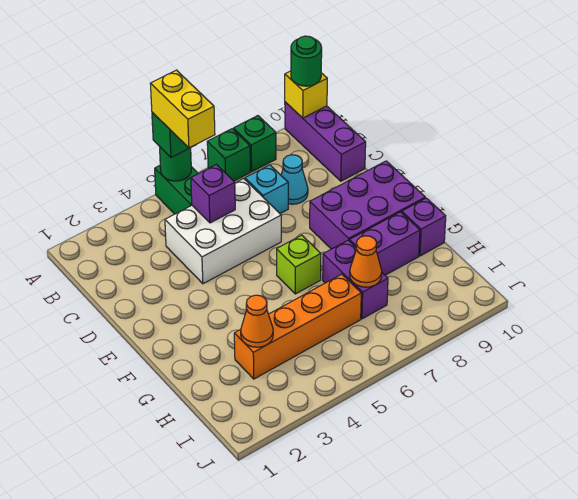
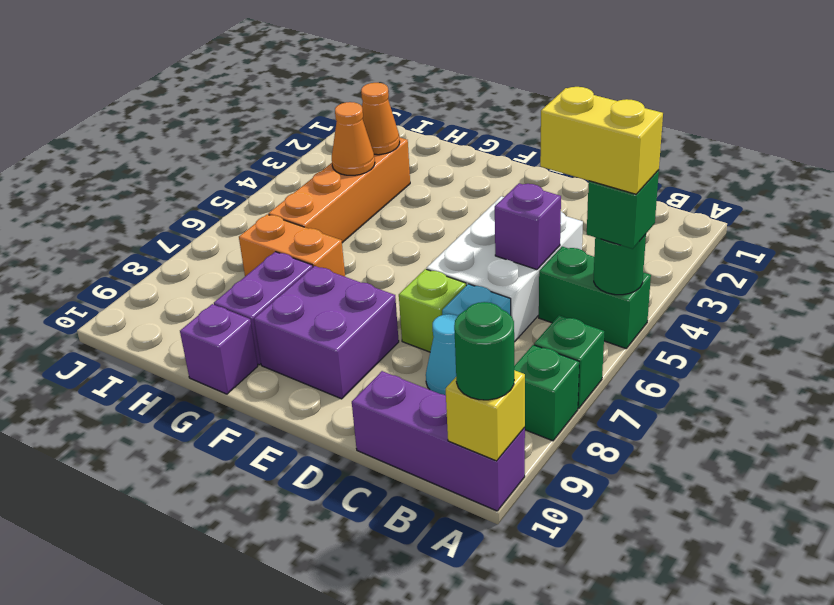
purple 2x3 brick [310,161,425,249] -> purple 2x2 brick [254,266,399,399]
lime 1x1 brick [277,235,321,294] -> lime 1x1 brick moved to [399,269,466,352]
purple 1x2 brick [323,240,388,319] -> orange 1x2 brick [239,214,345,277]
orange 1x1 cone [350,236,382,287] -> orange 1x1 cone moved to [332,102,375,175]

